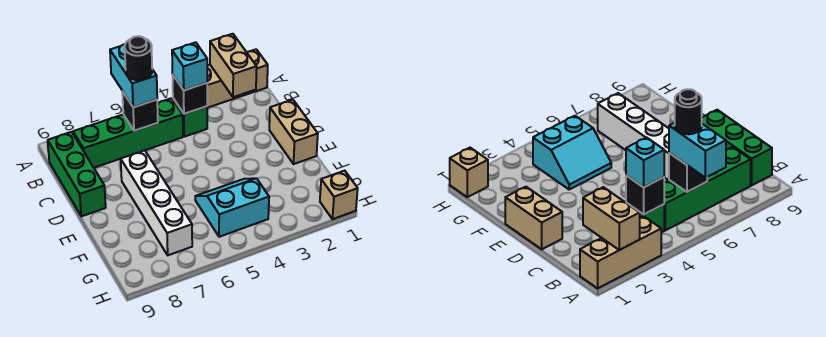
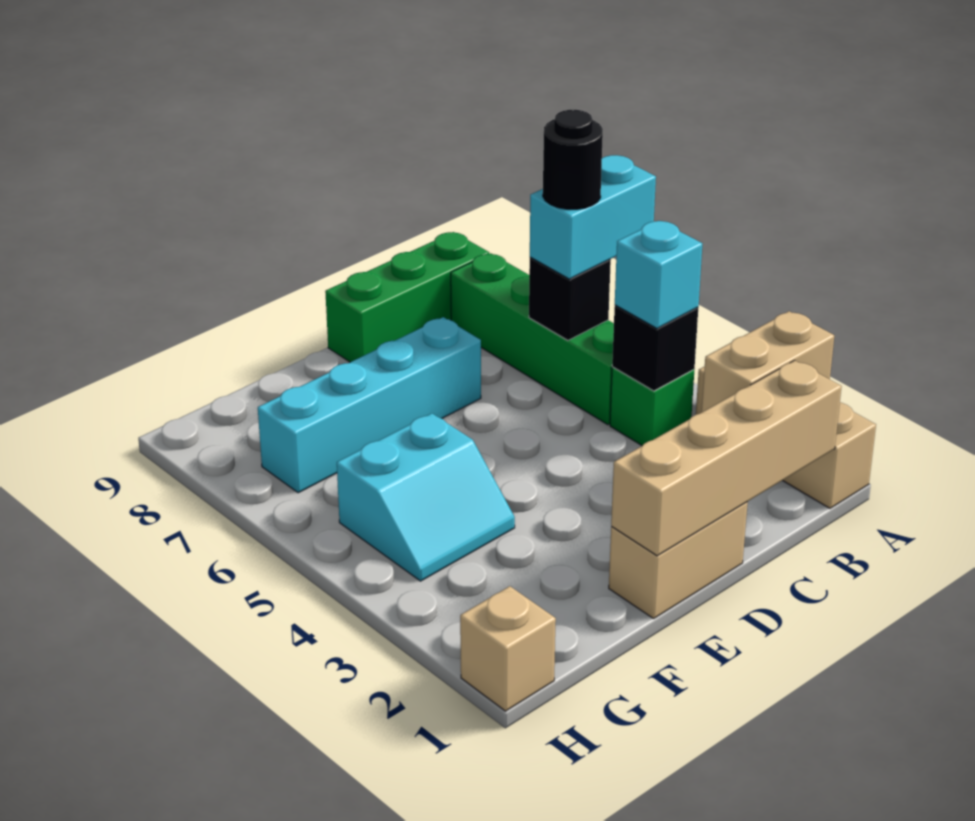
none -> tan 1x4 brick [611,360,842,556]
white 1x4 brick [121,150,192,255] -> cyan 1x4 brick [258,317,481,493]
cyan 2x2 slope [195,178,269,237] -> cyan 2x2 slope turned to [337,413,515,581]

